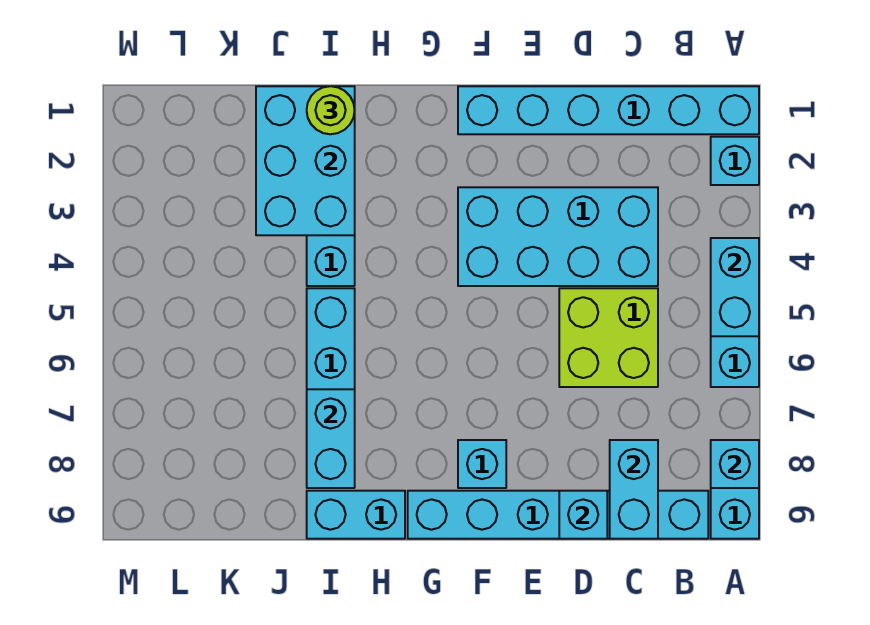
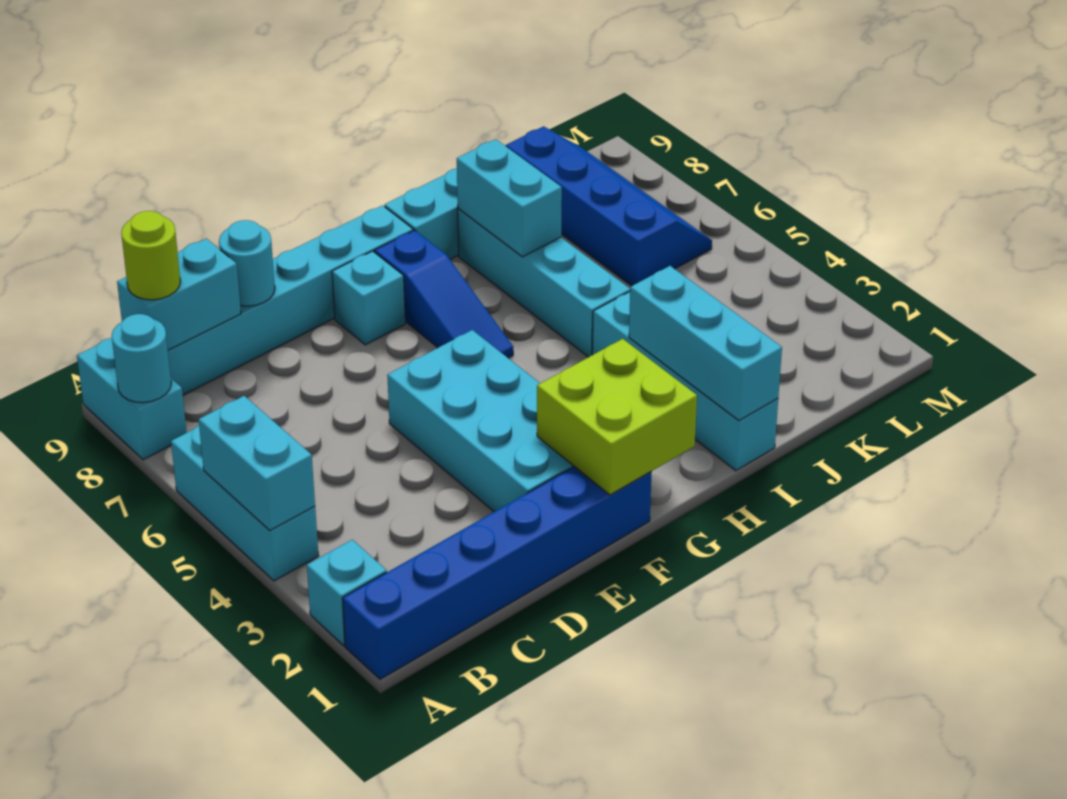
cyan 1x6 brick [458,86,759,134] -> blue 1x6 brick [343,467,652,679]
cyan 1x1 brick [711,440,759,488] -> cyan 1x1 round brick [112,314,171,403]
cyan 2x4 brick [458,187,658,286] -> cyan 2x4 brick turned to [387,330,574,512]
lime 2x2 brick [559,288,658,387] -> lime 2x2 brick moved to [537,339,697,495]
cyan 1x2 brick [610,440,658,539] -> cyan 1x2 brick turned to [117,239,241,350]
cyan 1x1 brick [559,491,607,539] -> cyan 1x1 round brick [219,220,275,306]
none -> blue 1x3 slope [375,230,513,358]
cyan 2x3 brick [256,86,355,235] -> cyan 1x3 brick [629,266,782,421]
lime 1x1 round brick [307,86,355,134] -> lime 1x1 round brick moved to [121,211,180,300]
none -> blue 2x4 slope [506,126,712,286]

